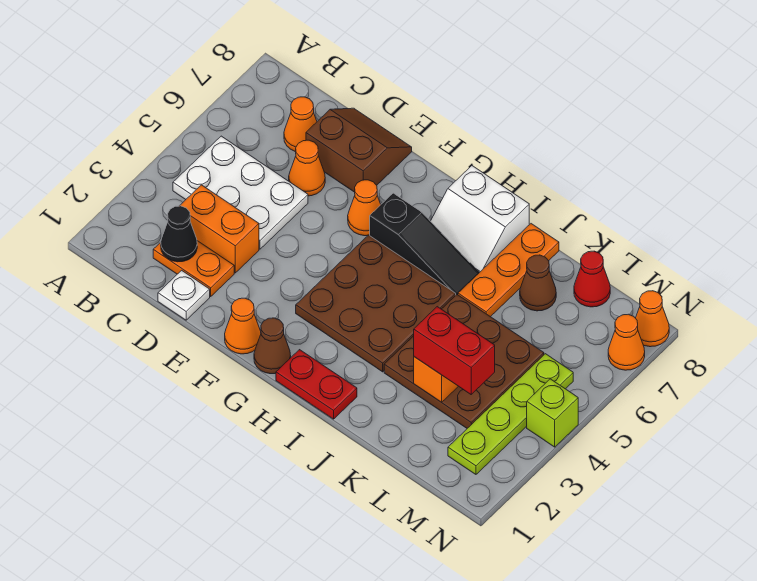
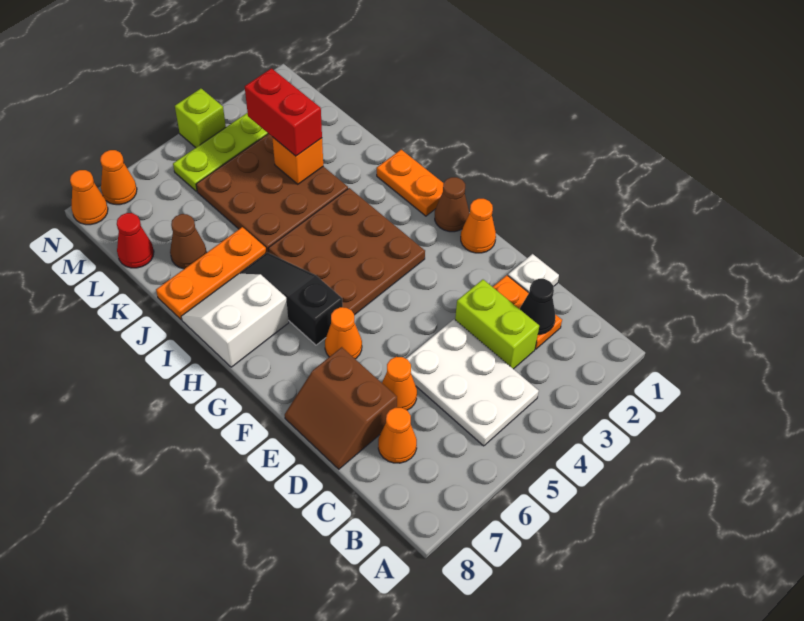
orange 1x2 brick [180,185,259,273] -> lime 1x2 brick [455,280,539,369]
red 1x2 plate [276,350,357,419] -> orange 1x2 plate [377,150,443,216]
white 2x2 slope [431,166,529,273] -> white 2x2 slope turned to [181,274,289,367]

